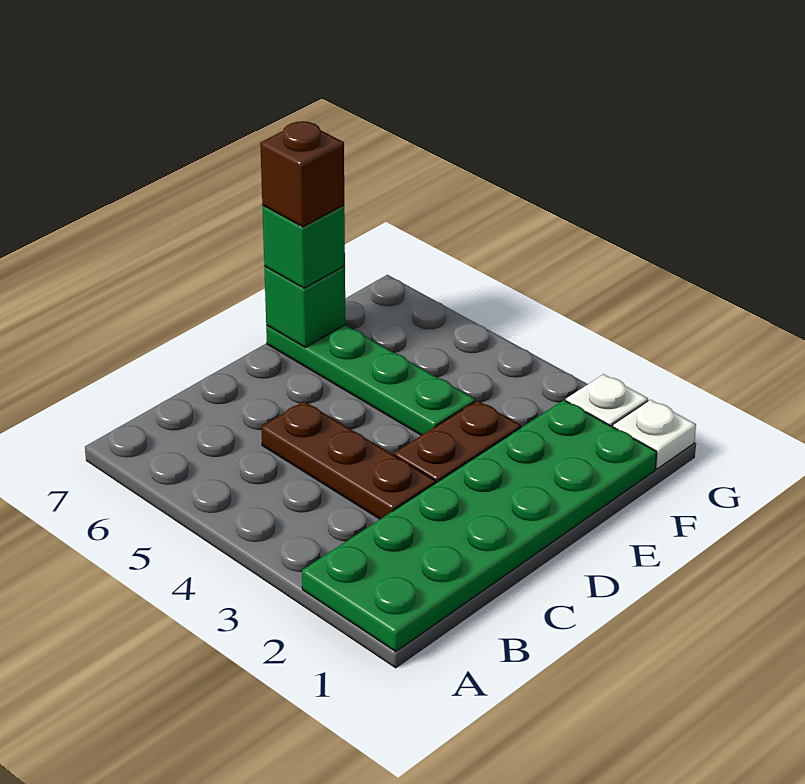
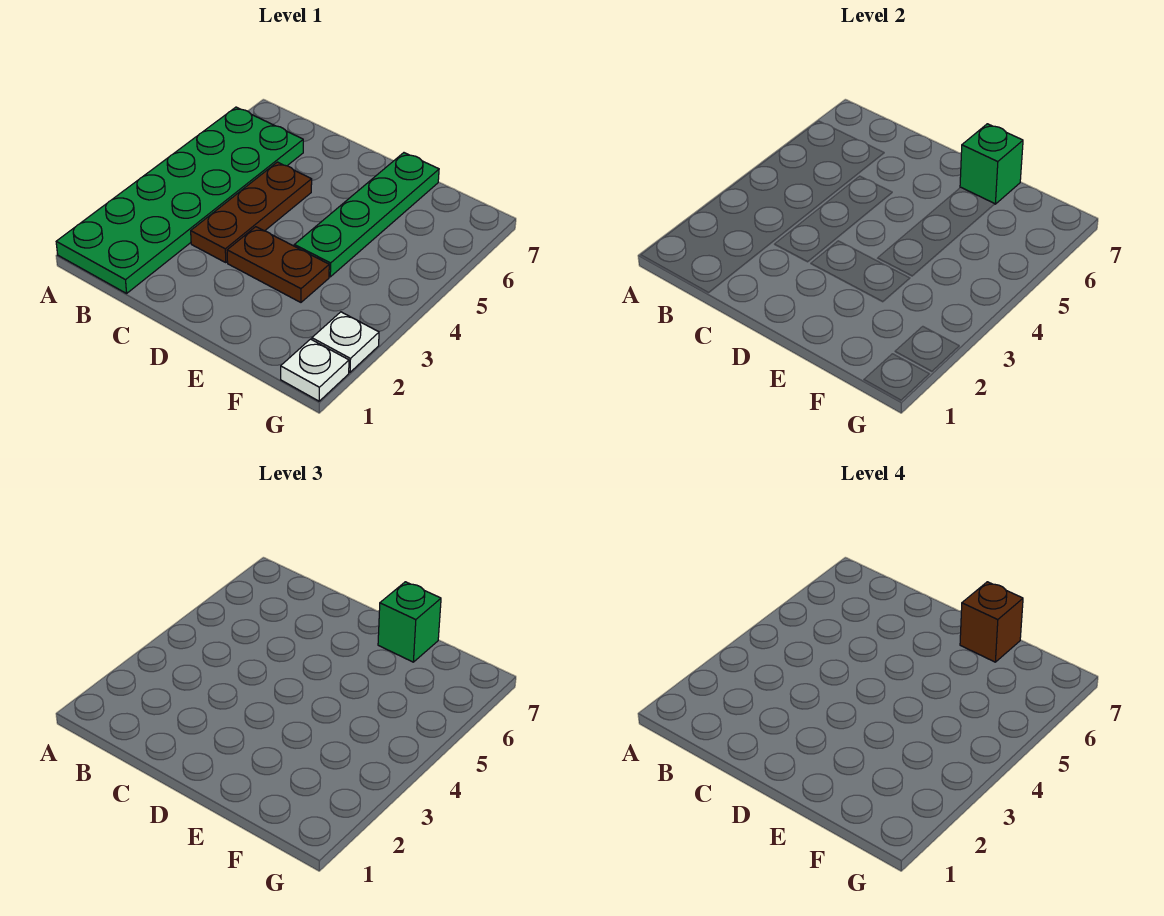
green 2x6 plate [302,400,657,652] -> green 2x6 plate turned to [56,107,303,293]

